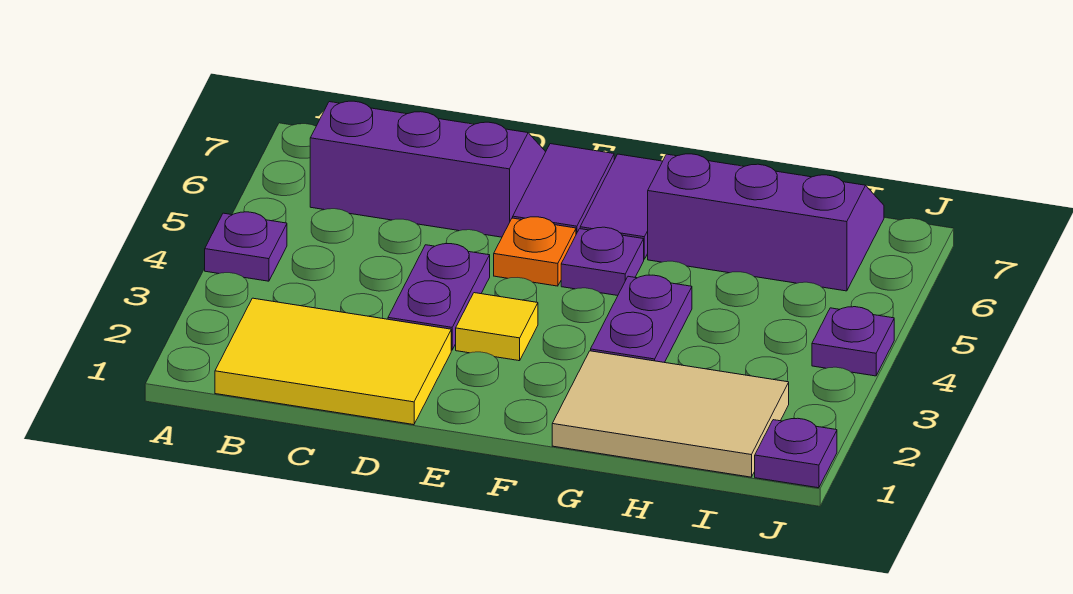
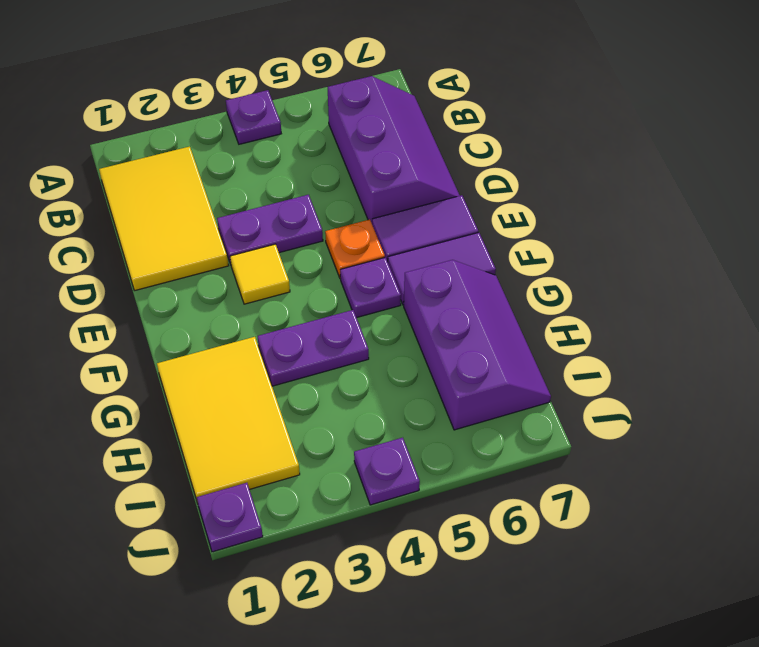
tan 2x3 tile [552,351,789,477] -> yellow 2x3 tile [157,337,300,500]

